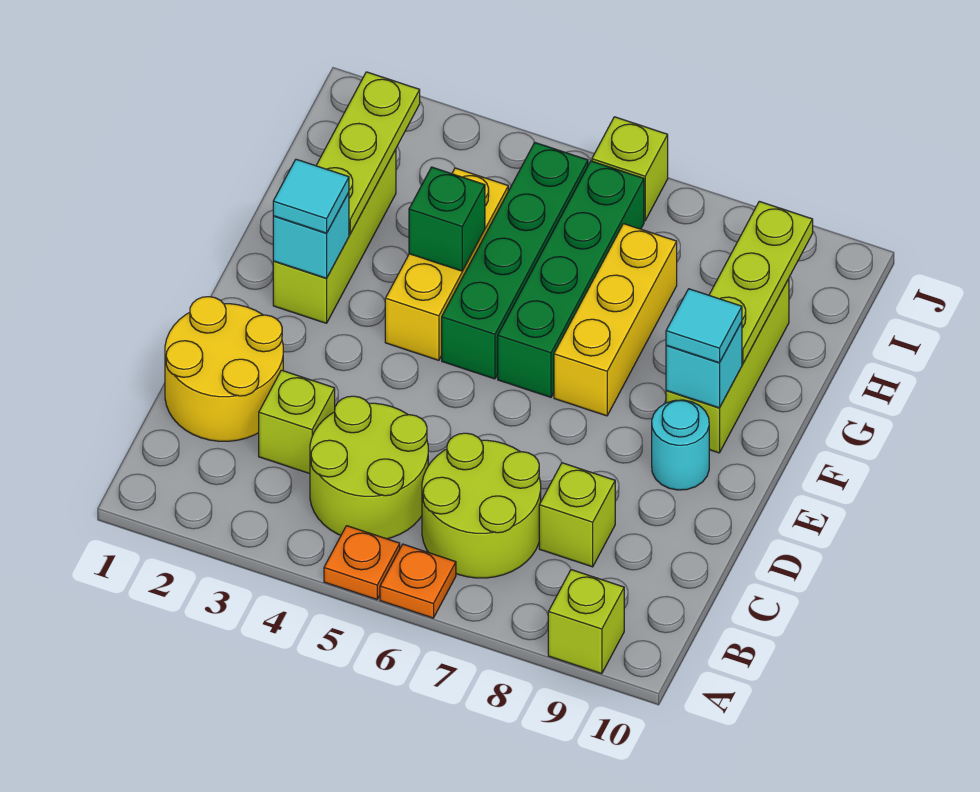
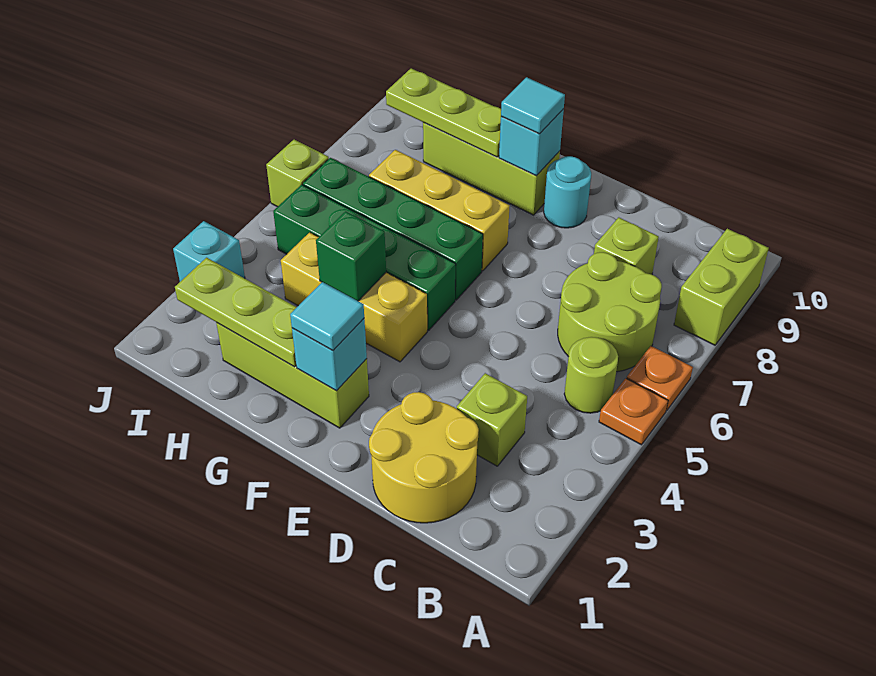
lime 1x1 brick [548,570,624,674] -> lime 1x2 brick [674,229,769,345]
lime 2x2 round brick [310,396,428,539] -> lime 1x1 round brick [564,337,618,413]
none -> cyan 1x1 brick [173,221,245,282]

